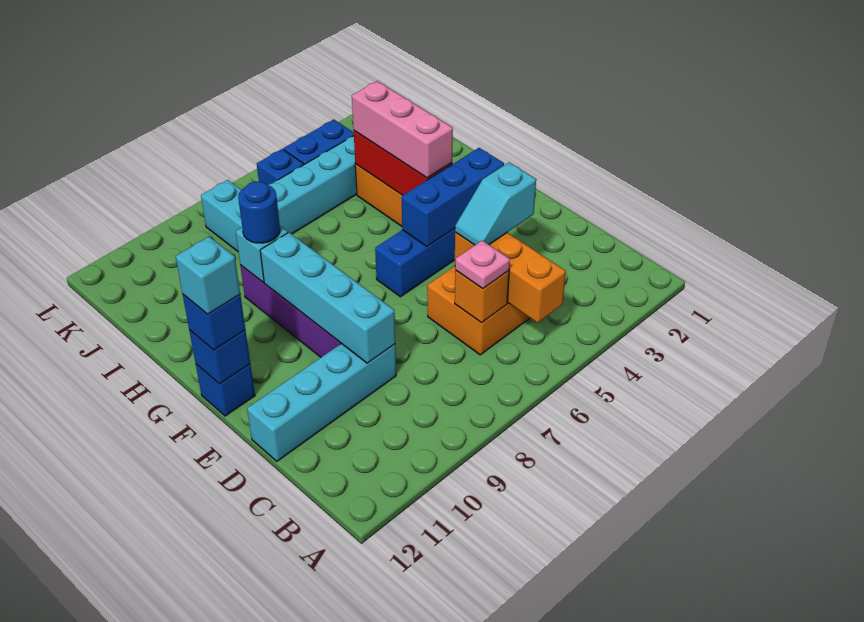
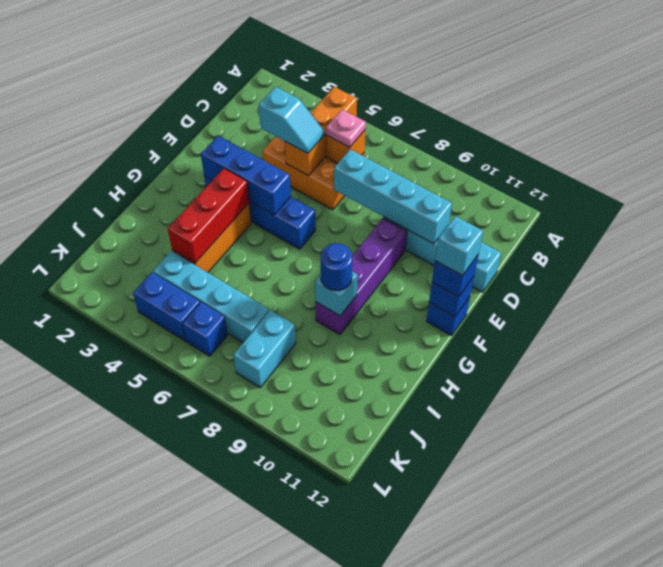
cyan 1x4 brick [260,232,395,363] -> cyan 1x4 brick turned to [334,149,452,244]
pink 1x3 brick [352,81,453,178] -> none

